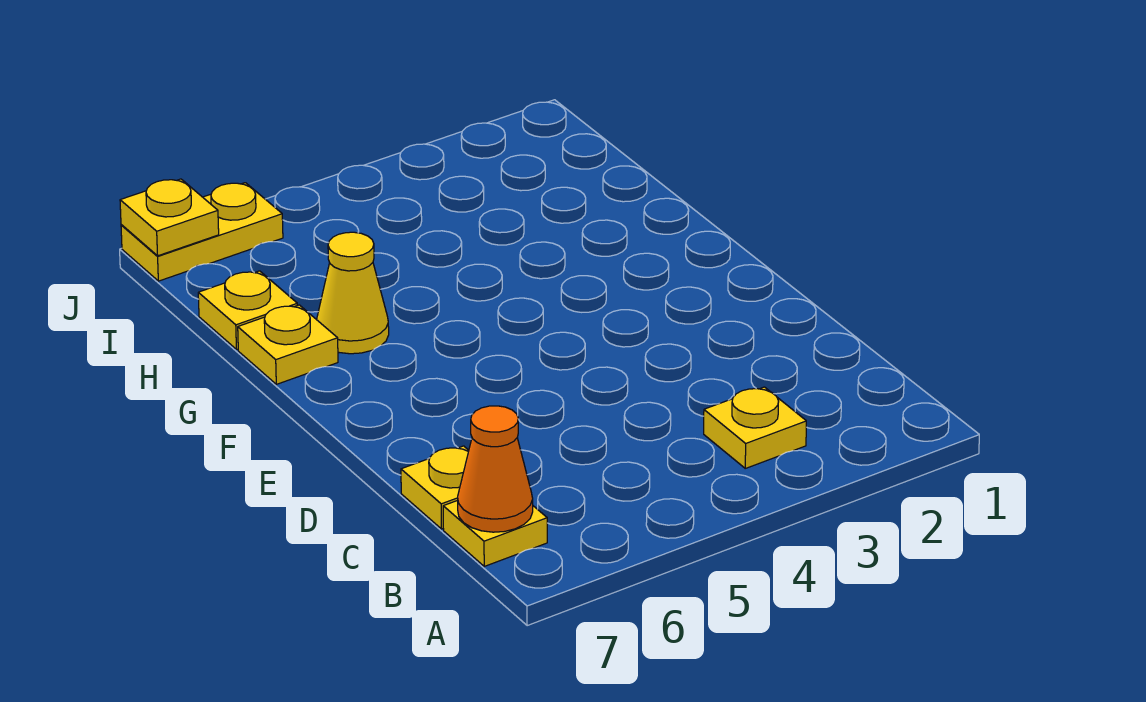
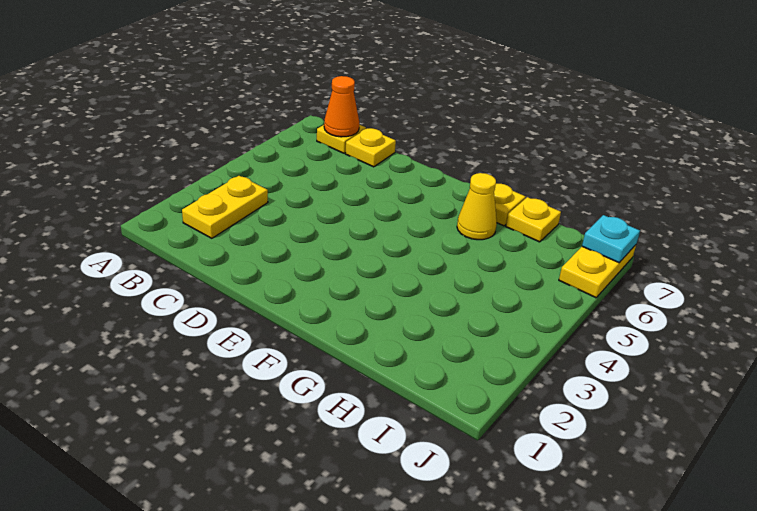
yellow 1x1 plate [704,387,806,468] -> yellow 1x2 plate [182,176,268,238]
yellow 1x1 plate [120,179,219,256] -> cyan 1x1 plate [582,215,640,263]

